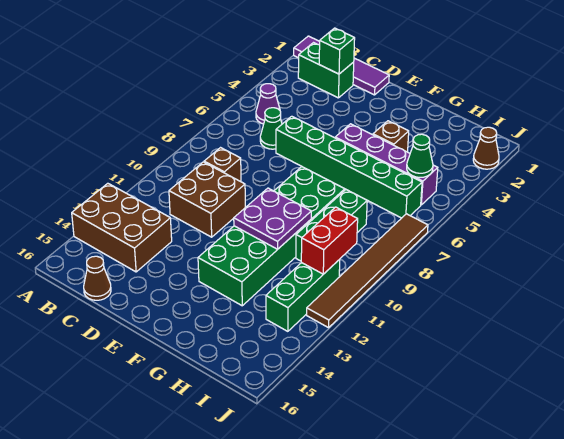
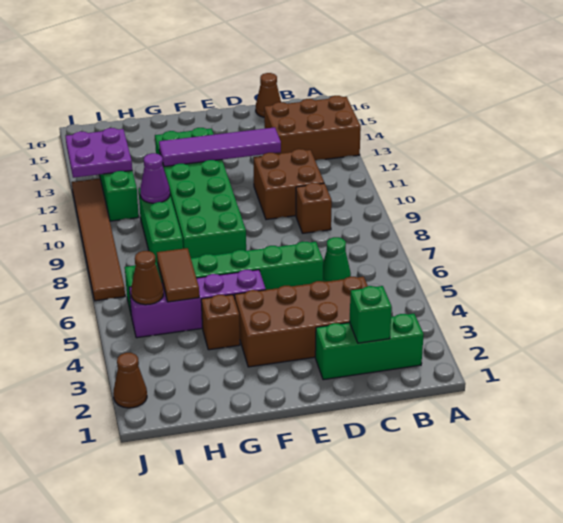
purple 1x4 tile [294,36,389,95] -> purple 1x4 tile moved to [159,127,281,167]
green 1x2 brick [298,43,354,98] -> green 1x3 brick [315,314,424,380]
purple 1x1 cone [256,84,280,124] -> purple 1x1 cone moved to [140,153,170,203]
none -> brown 2x4 brick [235,276,368,367]
purple 2x2 plate [234,188,311,249] -> purple 2x2 plate moved to [66,128,132,178]
none -> brown 1x2 tile [157,248,199,302]
green 1x1 cone [407,134,433,177] -> brown 1x1 cone [131,251,163,305]
red 1x2 brick [301,207,358,274] -> none

